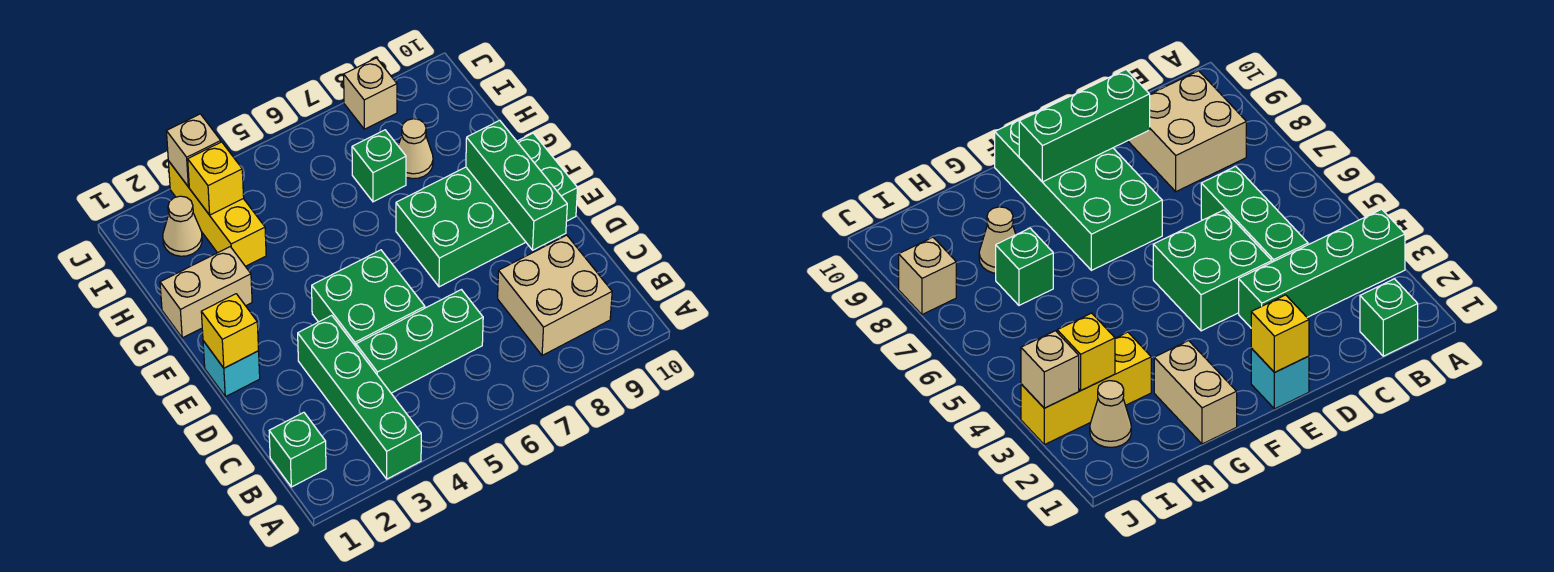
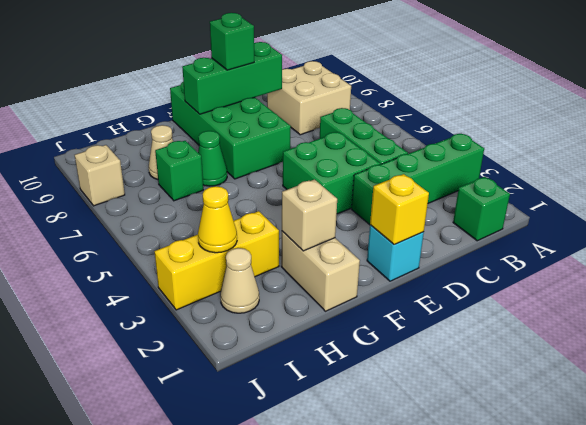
none -> green 1x1 brick [210,13,254,70]
none -> green 1x1 cone [198,131,227,186]
yellow 1x1 brick [188,142,244,215] -> yellow 1x1 cone [198,186,237,253]
tan 1x1 brick [166,114,221,187] -> tan 1x1 brick moved to [282,180,337,251]

